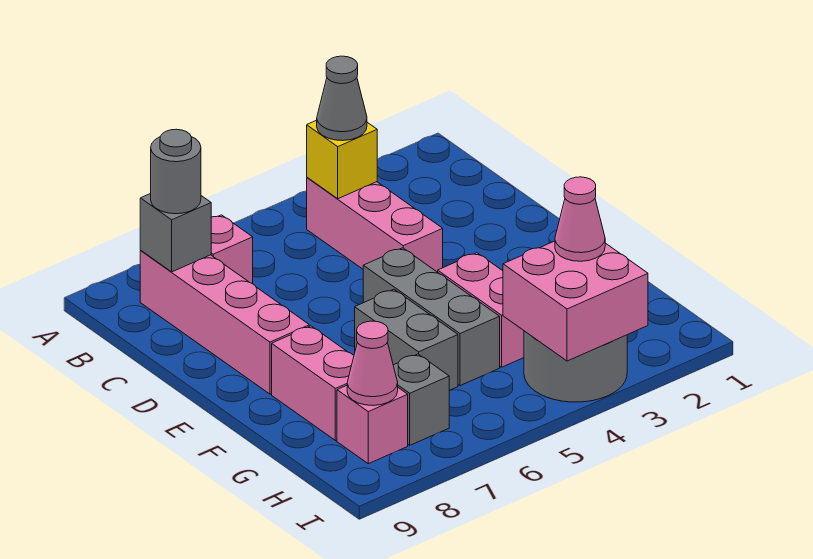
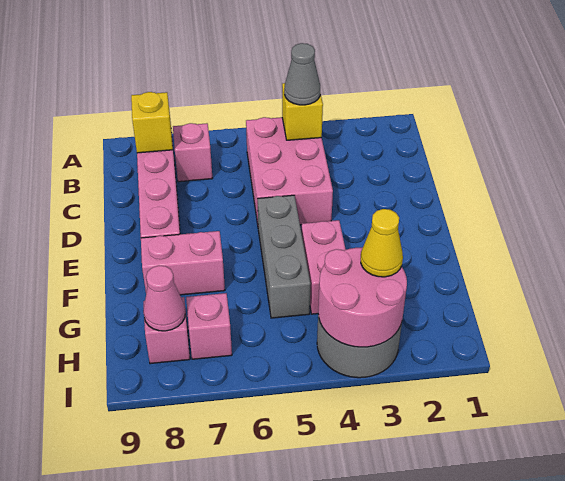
pink 1x3 brick [307,178,443,272] -> pink 2x3 brick [246,117,333,225]
grey 1x1 brick [140,193,211,272] -> yellow 1x1 brick [131,92,173,153]
grey 1x1 round brick [151,129,201,214] -> none
grey 1x2 brick [355,290,458,390] -> none
pink 1x2 brick [272,326,354,441] -> pink 1x2 brick turned to [141,231,225,295]
pink 2x2 brick [503,241,648,361] -> pink 2x2 round brick [318,247,407,347]
pink 1x1 cone [555,177,605,261] -> yellow 1x1 cone [361,209,403,277]
grey 1x1 brick [393,354,450,445] -> pink 1x1 brick [186,293,232,359]

